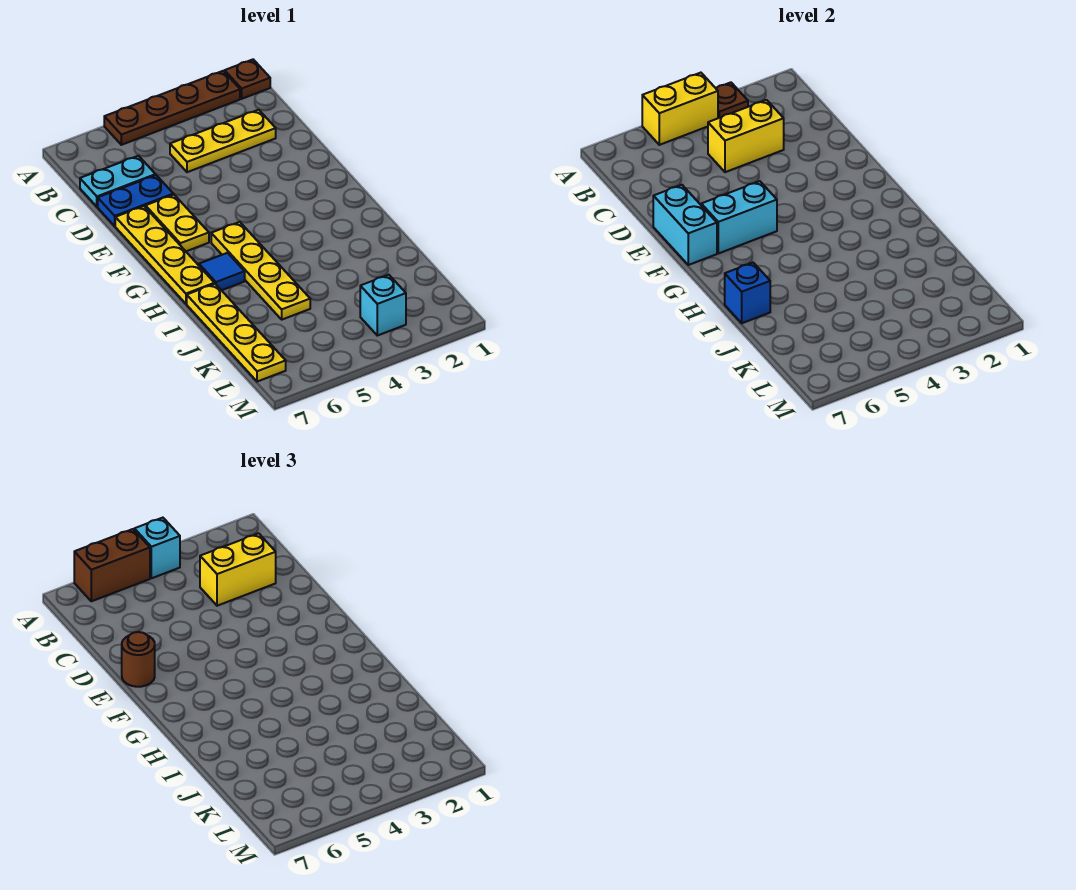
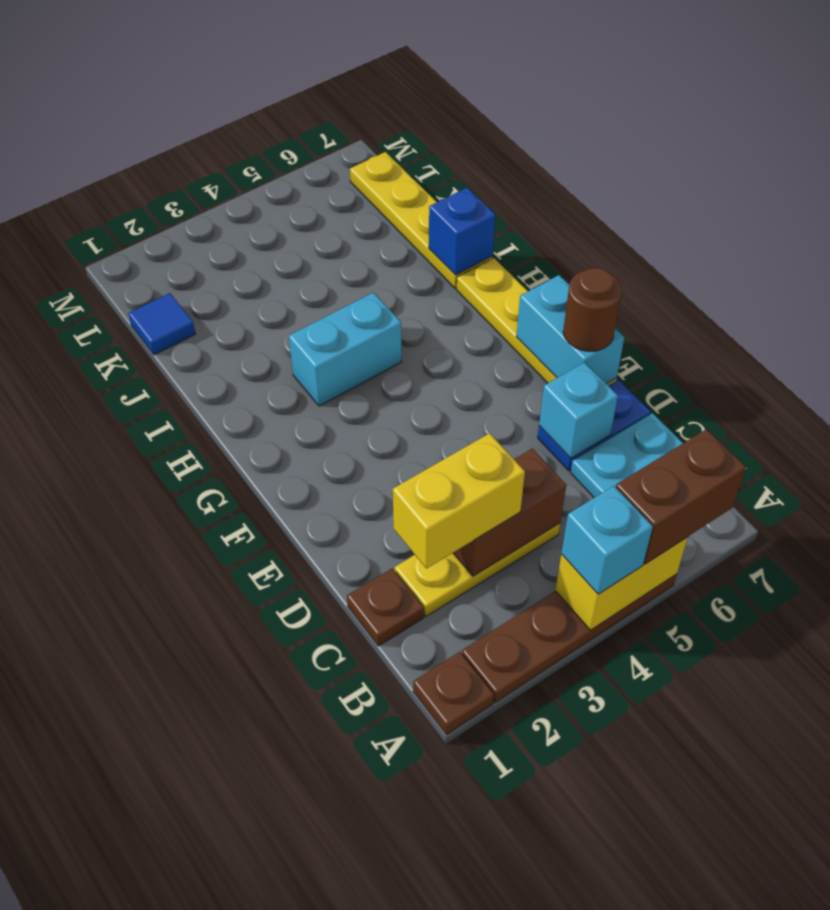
brown 1x1 plate [716,82,748,118] -> brown 1x1 plate moved to [347,568,424,646]
yellow 1x2 brick [708,100,784,172] -> brown 1x2 brick [453,448,566,576]
yellow 1x2 plate [146,195,209,251] -> none
cyan 1x2 brick [701,181,777,253] -> cyan 1x2 brick moved to [289,293,402,406]
yellow 1x4 plate [211,222,310,320] -> none
blue 1x1 tile [199,253,245,290] -> blue 1x1 tile moved to [129,293,195,355]
cyan 1x1 brick [360,275,406,336] -> cyan 1x1 brick moved to [539,362,618,458]

